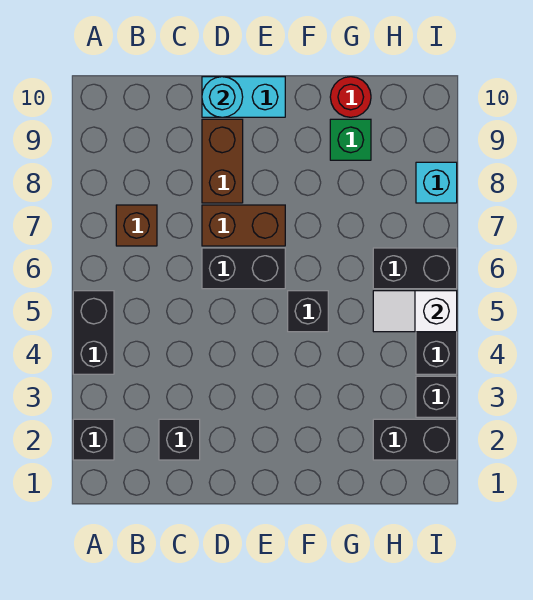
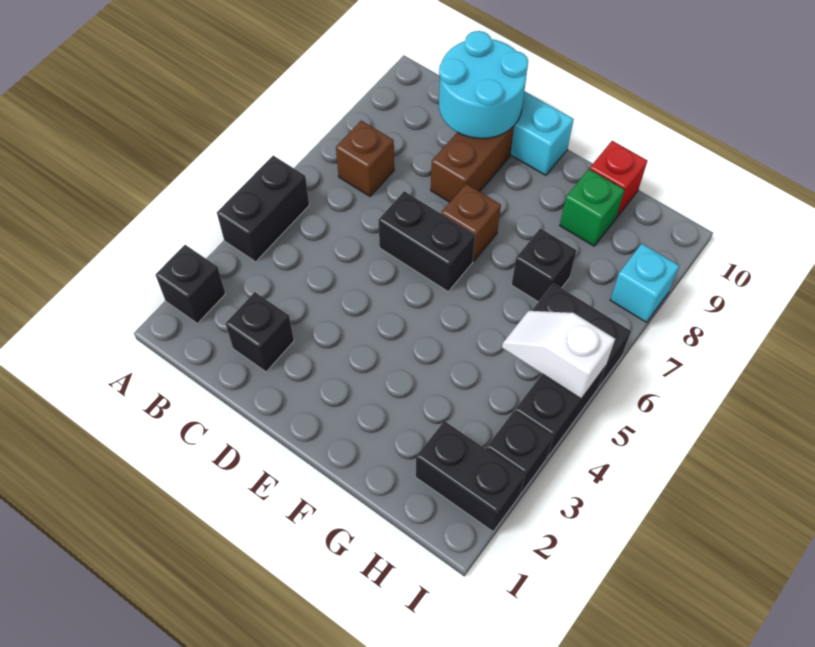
brown 1x2 brick [202,205,285,246] -> brown 1x1 brick [441,184,501,261]
cyan 1x1 round brick [202,77,243,117] -> cyan 2x2 round brick [439,31,528,138]
black 1x1 brick [288,291,328,332] -> black 1x1 brick moved to [512,228,576,302]
red 1x1 round brick [330,77,371,117] -> red 1x1 brick [590,141,647,217]

